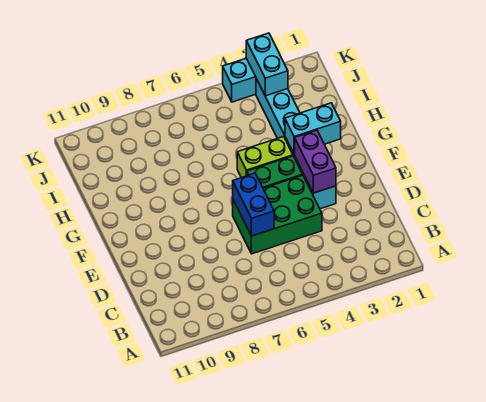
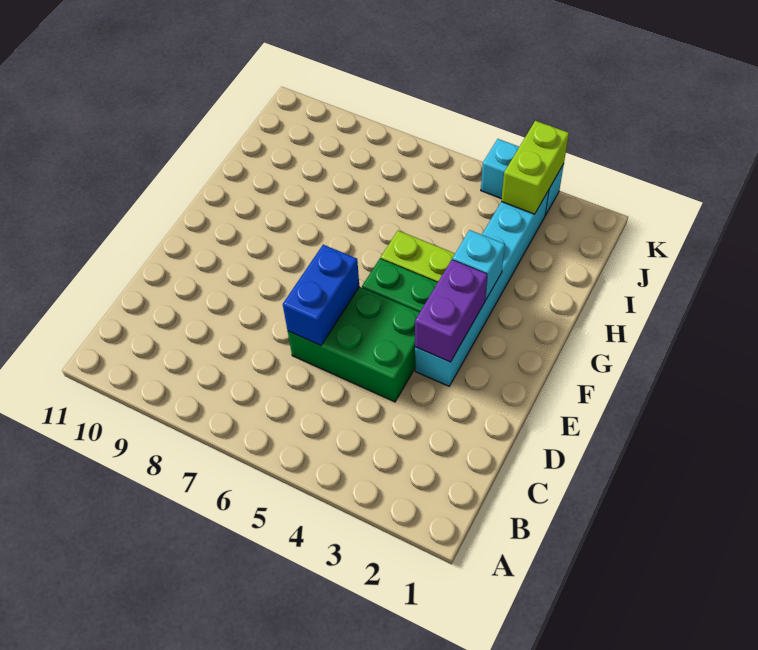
cyan 1x2 brick [285,103,341,154] -> cyan 1x1 brick [452,230,505,300]
cyan 1x2 brick [246,33,288,96] -> lime 1x2 brick [501,121,569,214]

